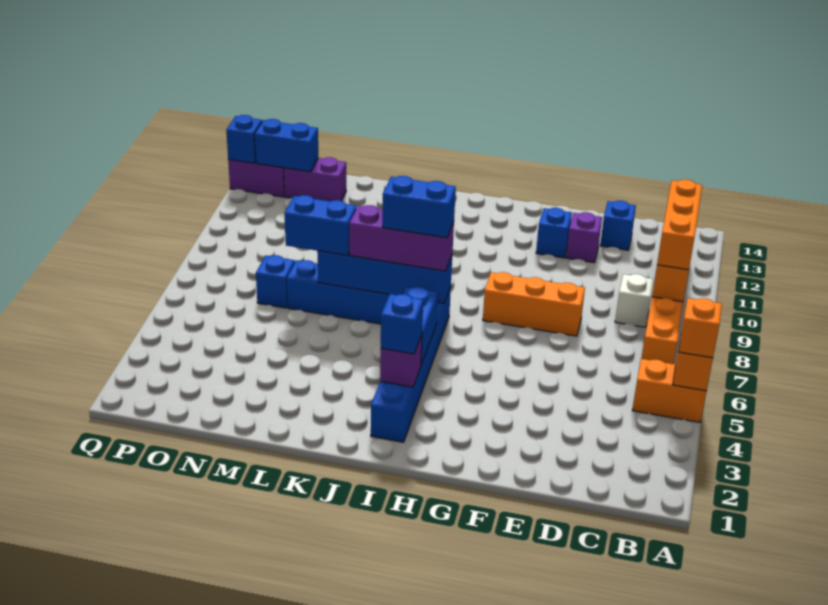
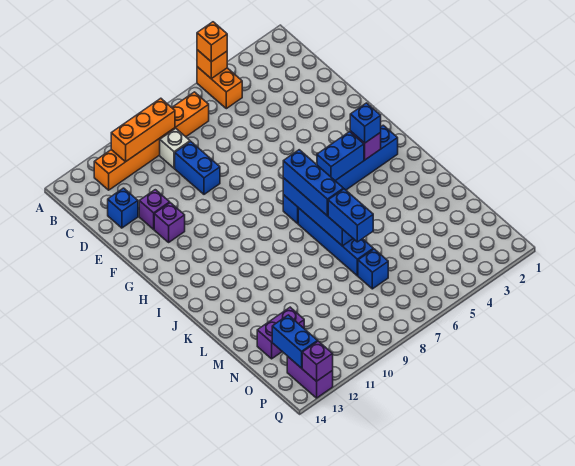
orange 1x3 brick [657,180,702,270] -> none
orange 1x3 brick [483,272,585,336] -> none
blue 1x1 brick [536,208,572,258] -> purple 1x1 brick [154,203,185,242]
purple 1x3 brick [349,205,454,271] -> blue 1x3 brick [283,150,343,216]
blue 1x2 brick [382,176,456,238] -> blue 1x2 brick moved to [175,142,220,194]
purple 1x2 brick [284,157,346,201] -> purple 1x2 brick turned to [257,307,304,359]
blue 1x1 brick [226,115,262,163] -> purple 1x1 brick [302,341,333,381]

